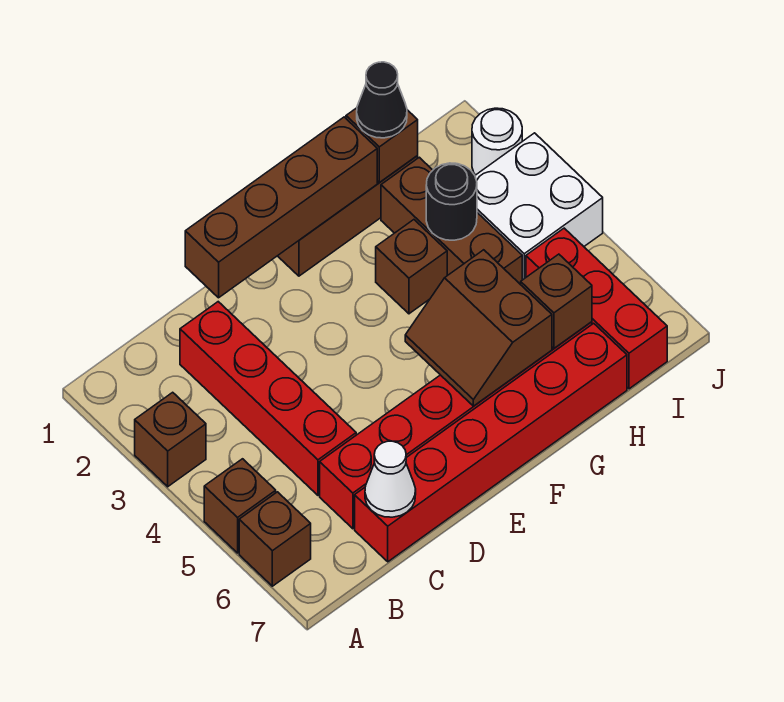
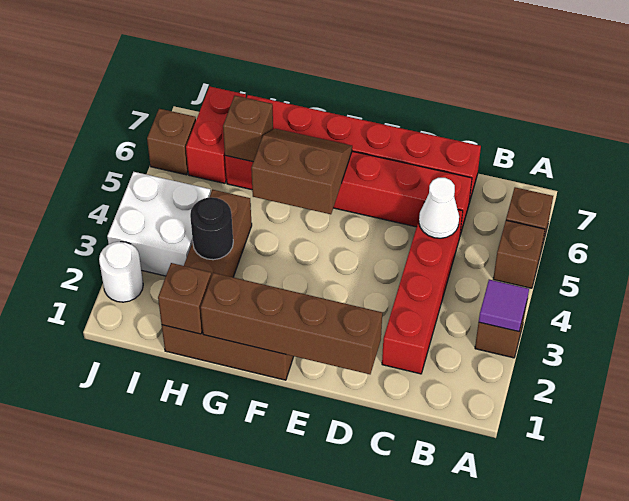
none -> purple 1x1 tile [479,280,529,332]
white 1x1 cone [365,441,416,517] -> white 1x1 cone moved to [419,178,459,238]
brown 2x2 slope [405,250,552,406] -> brown 2x2 slope turned to [251,129,352,214]
brown 1x1 brick [376,220,447,314] -> brown 1x1 brick moved to [147,109,196,175]
black 1x1 cone [357,62,407,138] -> none
red 1x3 brick [526,228,667,389] -> red 1x2 brick [186,87,246,183]

